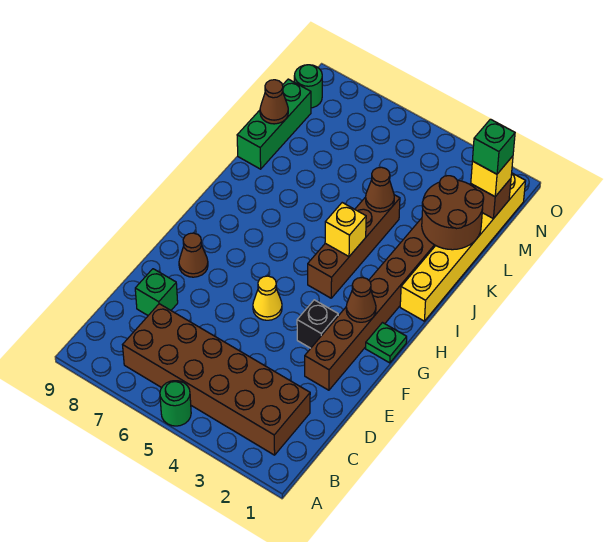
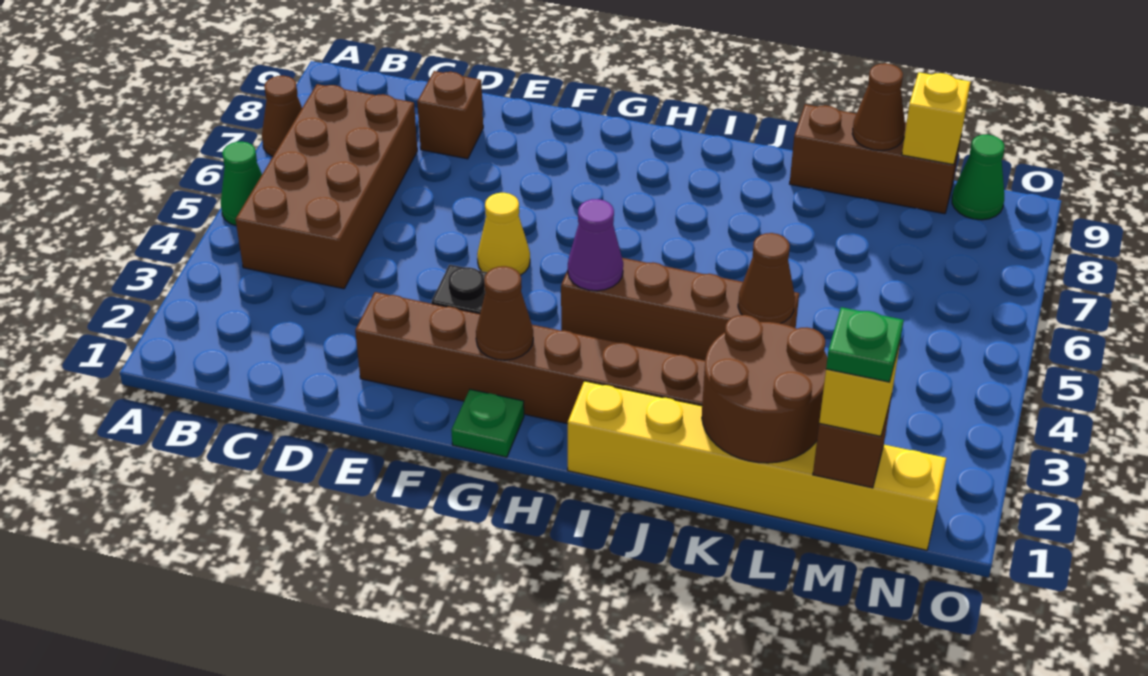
green 1x1 round brick [160,381,191,426] -> green 1x1 cone [221,142,262,226]
brown 2x6 brick [123,304,310,455] -> brown 2x4 brick [235,84,417,289]
green 1x1 brick [135,269,178,315] -> brown 1x1 brick [417,71,483,159]
brown 1x1 cone [179,233,208,277] -> brown 1x1 cone moved to [262,76,302,156]
none -> purple 1x1 cone [568,199,623,291]
yellow 1x1 brick [325,203,366,256] -> yellow 1x1 brick moved to [902,72,970,165]
green 1x3 brick [237,79,311,169] -> brown 1x3 brick [790,104,961,214]
green 1x1 brick [472,119,515,174] -> green 1x1 plate [826,307,904,382]
green 1x1 round brick [294,65,322,108] -> green 1x1 cone [952,135,1005,220]

